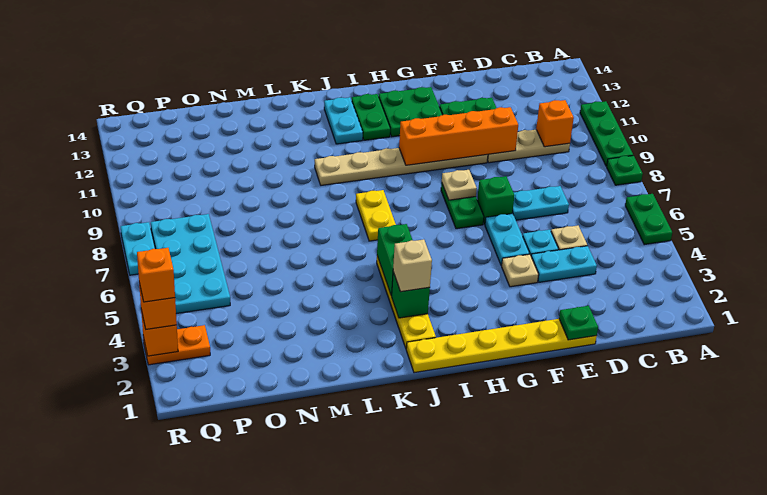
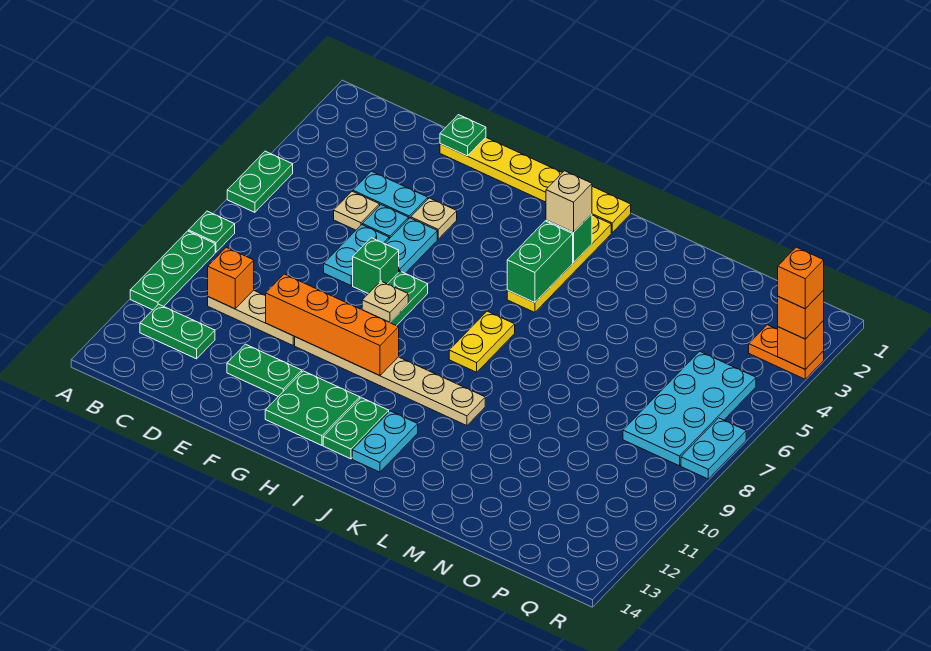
none -> green 1x2 plate [140,304,215,359]
cyan 1x2 plate [512,186,569,220] -> cyan 1x2 plate turned to [324,225,389,286]

